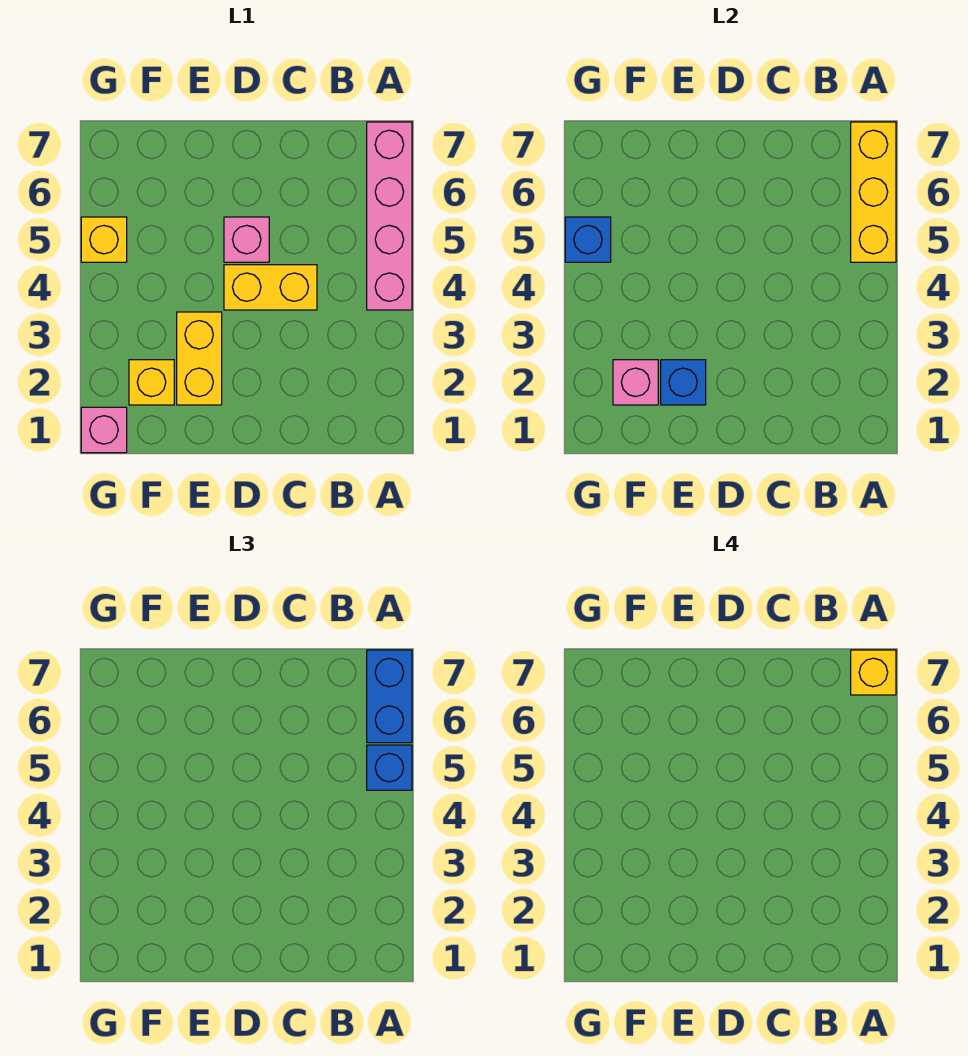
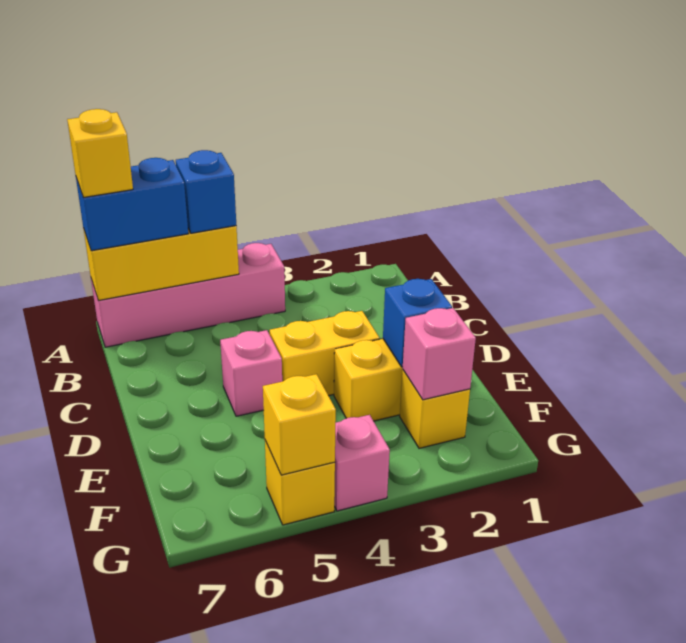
yellow 1x2 brick [224,265,317,310] -> yellow 1x2 brick turned to [270,311,380,396]
pink 1x1 brick [81,407,127,453] -> pink 1x1 brick moved to [334,415,390,511]
blue 1x1 brick [565,217,611,262] -> yellow 1x1 brick [263,374,336,475]

